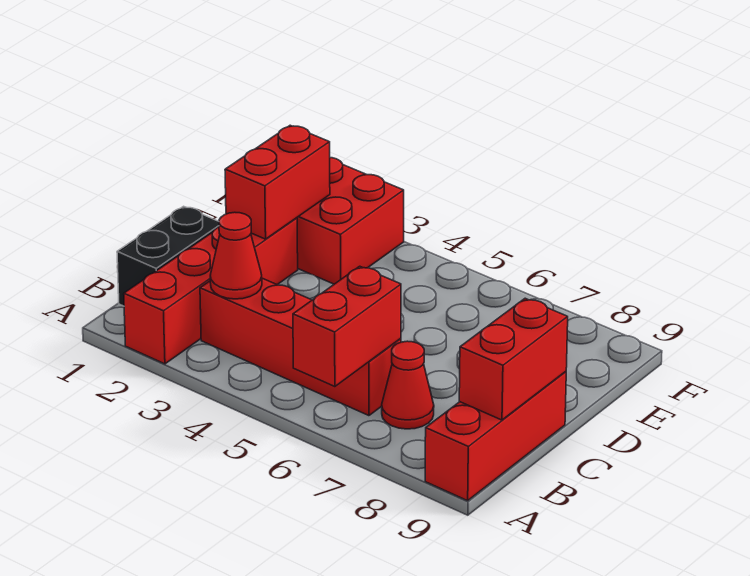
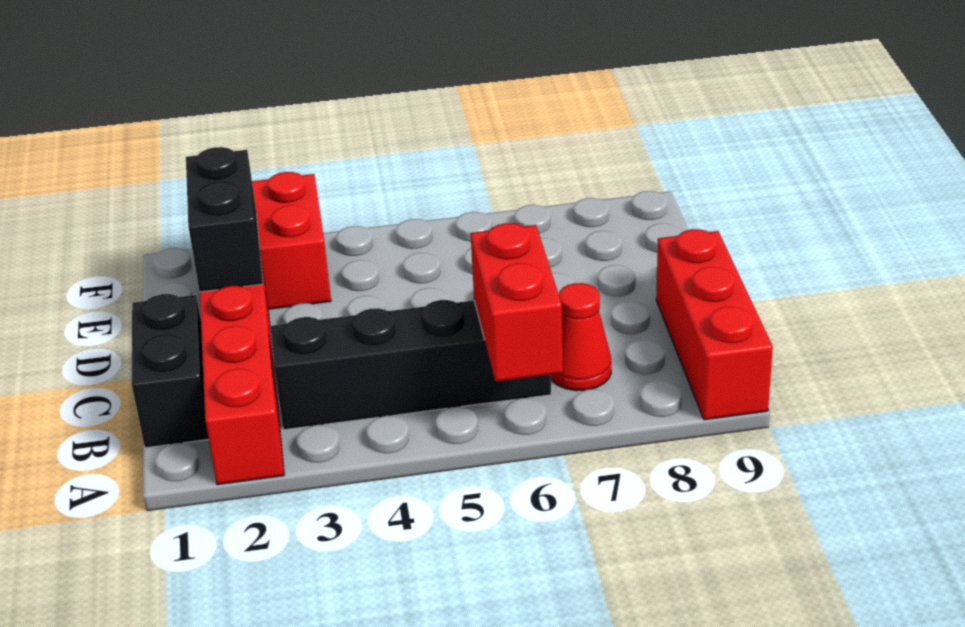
red 1x4 brick [200,278,401,416] -> black 1x4 brick [270,300,551,430]
red 1x1 cone [210,212,262,299] -> none
red 1x2 brick [459,298,568,420] -> none
red 1x2 brick [225,125,330,239] -> black 1x2 brick [186,147,263,292]

